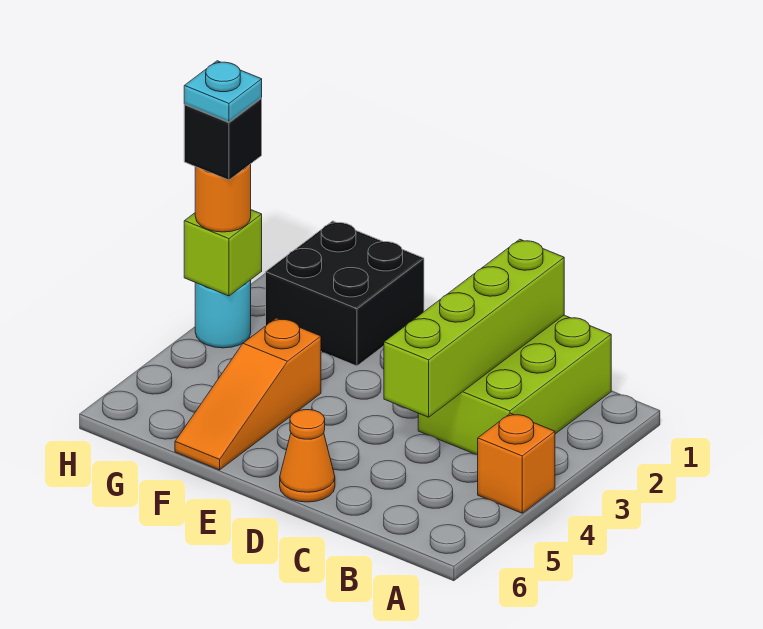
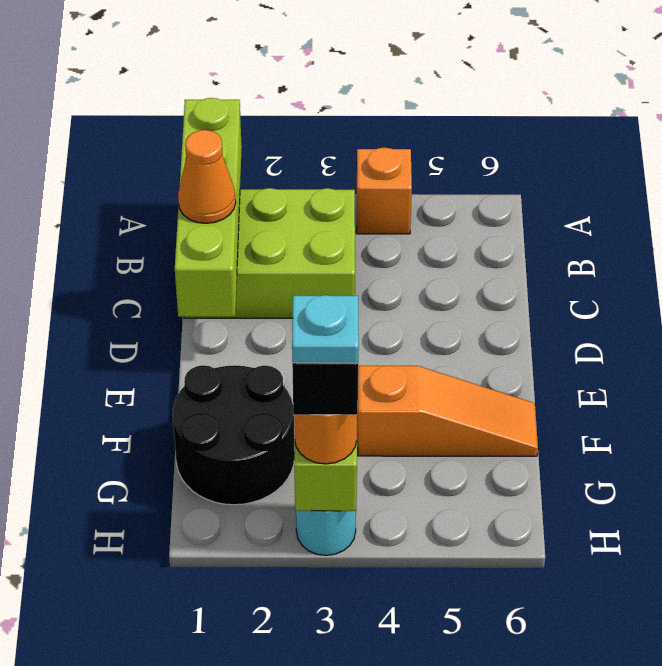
lime 1x4 brick [384,239,564,417] -> lime 1x4 brick turned to [175,98,242,317]
orange 1x1 cone [280,410,335,502] -> orange 1x1 cone moved to [178,130,236,223]
black 2x2 brick [266,221,424,366] -> black 2x2 round brick [173,365,295,505]

